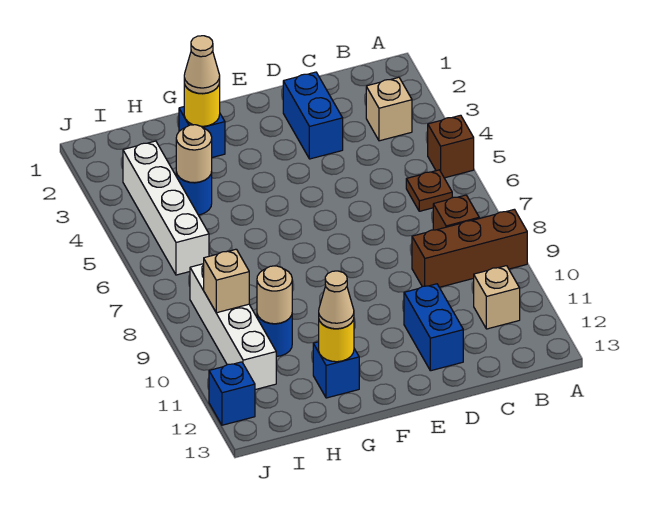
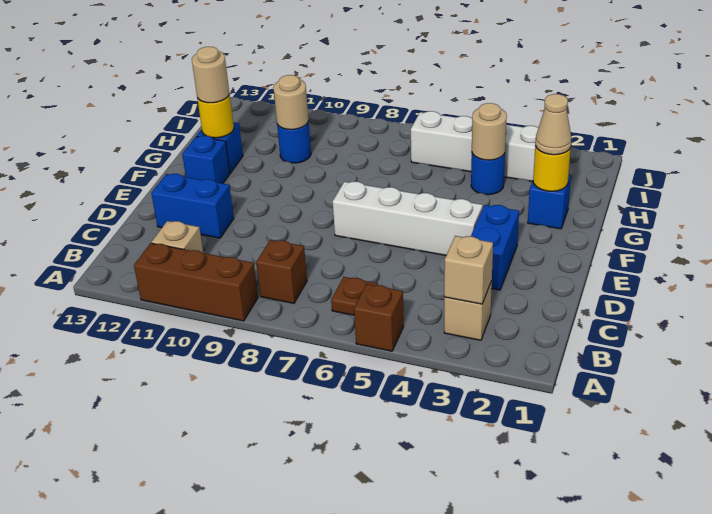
brown 1x3 brick [412,209,527,287] -> brown 1x3 brick turned to [134,243,258,321]
blue 1x2 brick [283,72,343,159] -> blue 1x2 brick turned to [471,205,519,290]
tan 1x1 cone [319,271,354,329] -> tan 1x1 round brick [192,47,229,103]
white 1x4 brick [190,264,276,390] -> white 1x4 brick moved to [333,182,483,255]
tan 1x1 brick [204,249,249,313] -> tan 1x1 brick moved to [444,236,493,304]
blue 1x1 brick [209,362,255,425] -> blue 1x1 brick moved to [182,136,230,184]

